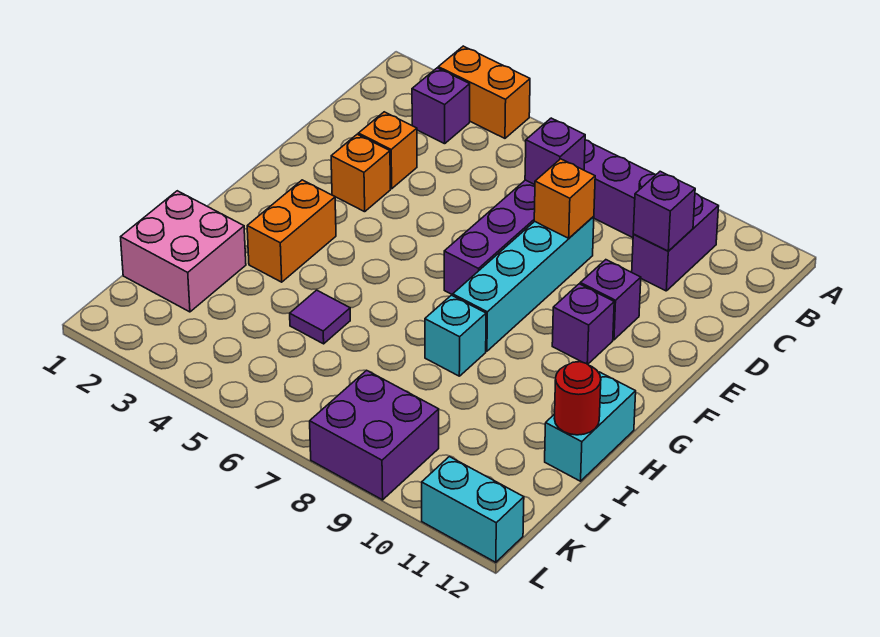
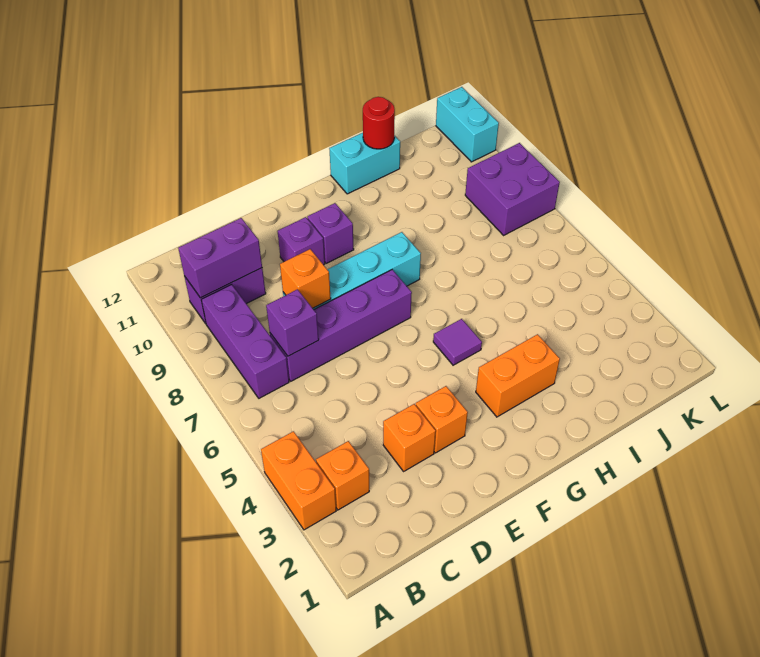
purple 1x1 brick [412,68,470,144] -> orange 1x1 brick [316,441,369,510]
purple 1x1 brick [633,171,695,251] -> purple 1x2 brick [178,218,262,298]
cyan 1x1 brick [425,295,486,376] -> none
pink 2x2 brick [121,191,246,312] -> none
purple 1x1 tile [290,290,350,344] -> purple 1x1 tile moved to [433,319,482,365]

